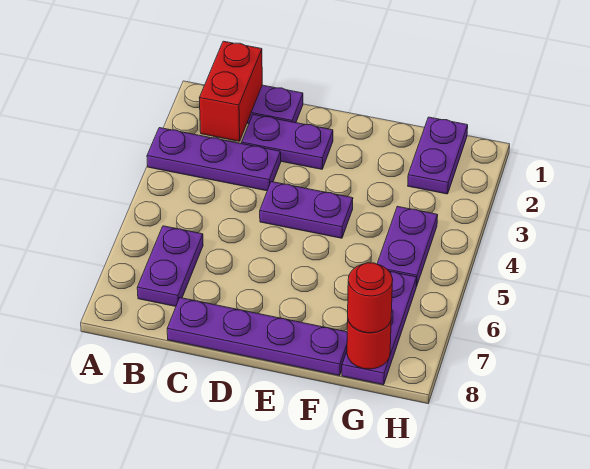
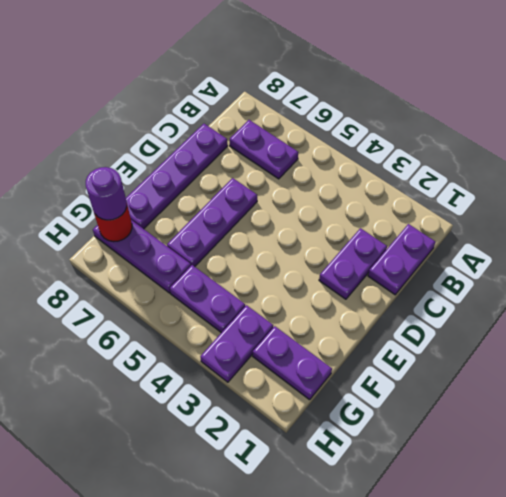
purple 1x3 plate [147,128,281,191] -> purple 1x3 plate moved to [167,178,257,267]
red 1x2 brick [200,41,262,141] -> none
purple 1x2 plate [260,182,353,238] -> purple 1x2 plate moved to [200,305,273,382]
red 1x1 round brick [348,263,393,333] -> purple 1x1 round brick [86,167,127,220]

